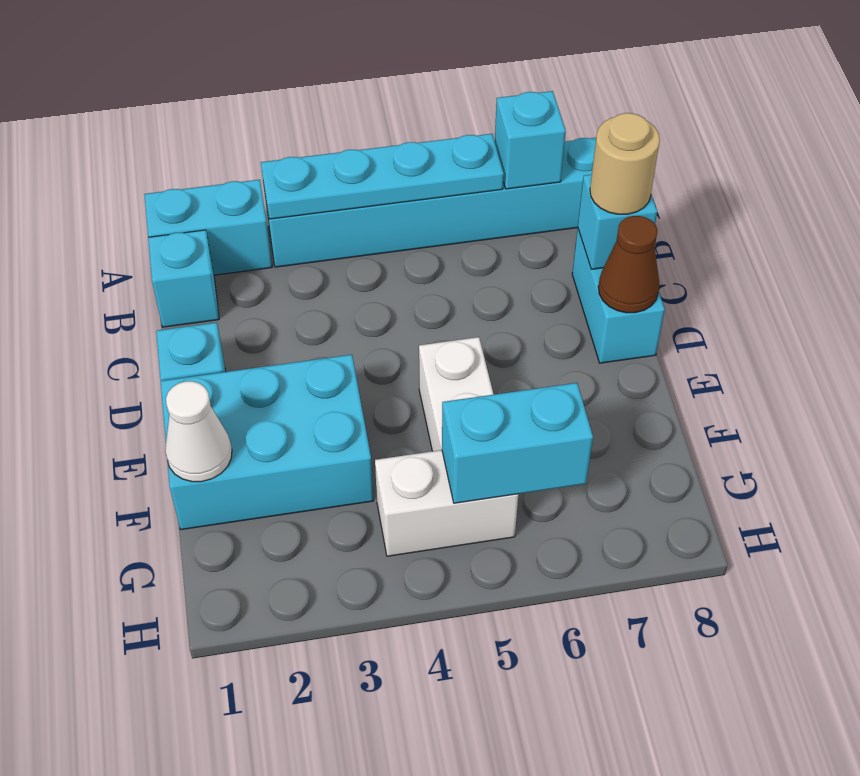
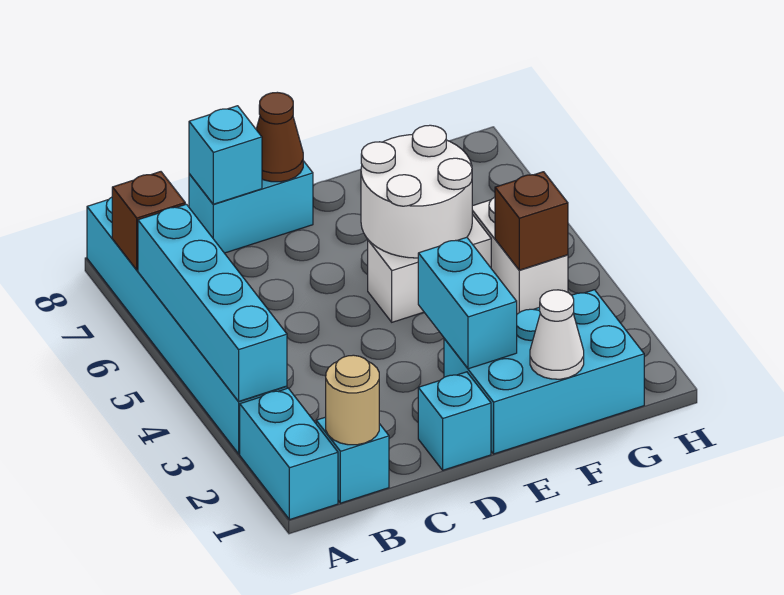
cyan 1x4 plate [261,134,504,219] -> cyan 1x4 brick [138,204,287,401]
cyan 1x1 brick [495,91,566,189] -> brown 1x1 brick [112,172,185,270]
tan 1x1 round brick [590,113,660,214] -> tan 1x1 round brick moved to [326,355,379,445]
cyan 2x3 brick [161,355,374,530] -> cyan 2x3 brick turned to [444,290,644,454]
none -> white 2x2 round brick [361,125,472,258]
none -> brown 1x1 brick [495,172,568,270]
cyan 1x2 brick [442,383,593,503] -> cyan 1x2 brick moved to [418,237,517,369]

